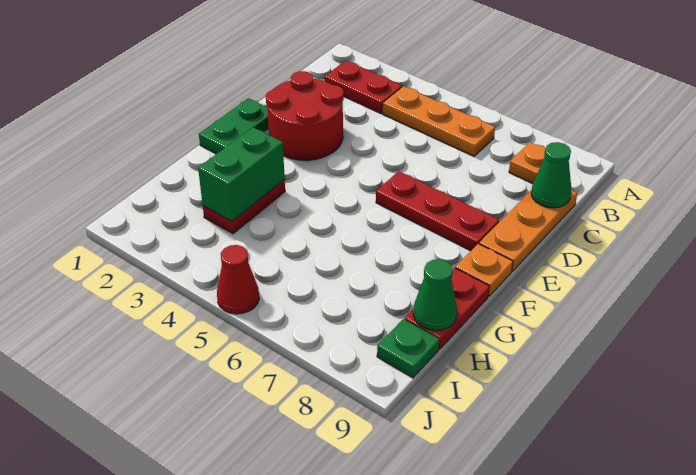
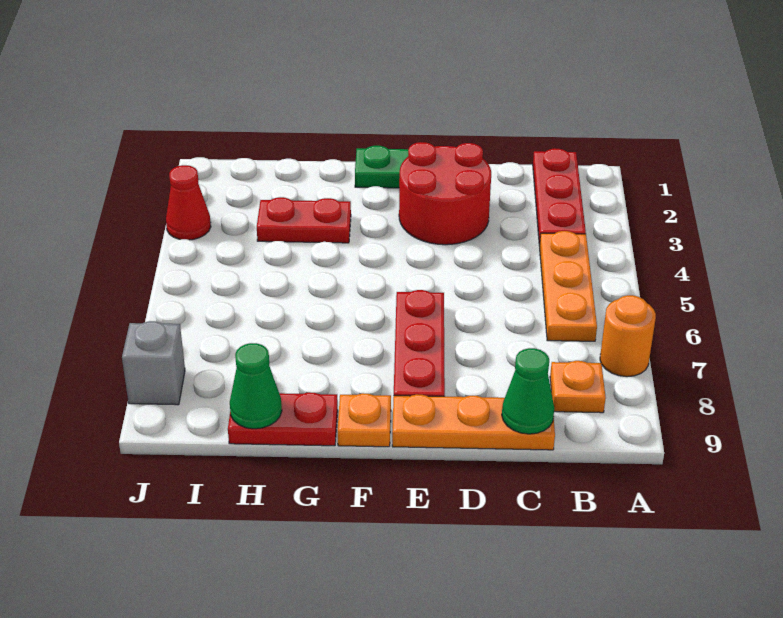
none -> orange 1x1 round brick [600,295,656,377]
red 1x2 plate [325,61,402,113] -> red 1x3 plate [533,148,586,245]
green 1x2 brick [198,127,285,222] -> none
green 1x1 plate [377,319,439,378] -> none
red 1x1 cone [217,245,259,314] -> red 1x1 cone moved to [166,165,211,240]
none -> grey 1x1 brick [122,321,185,405]

